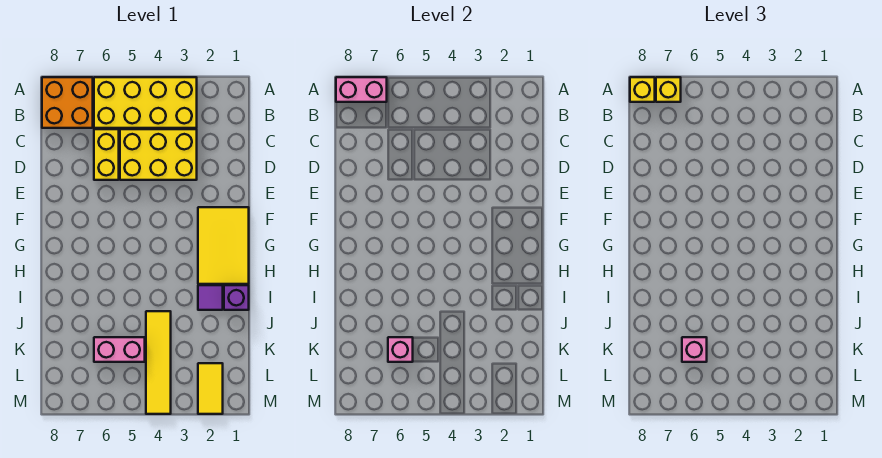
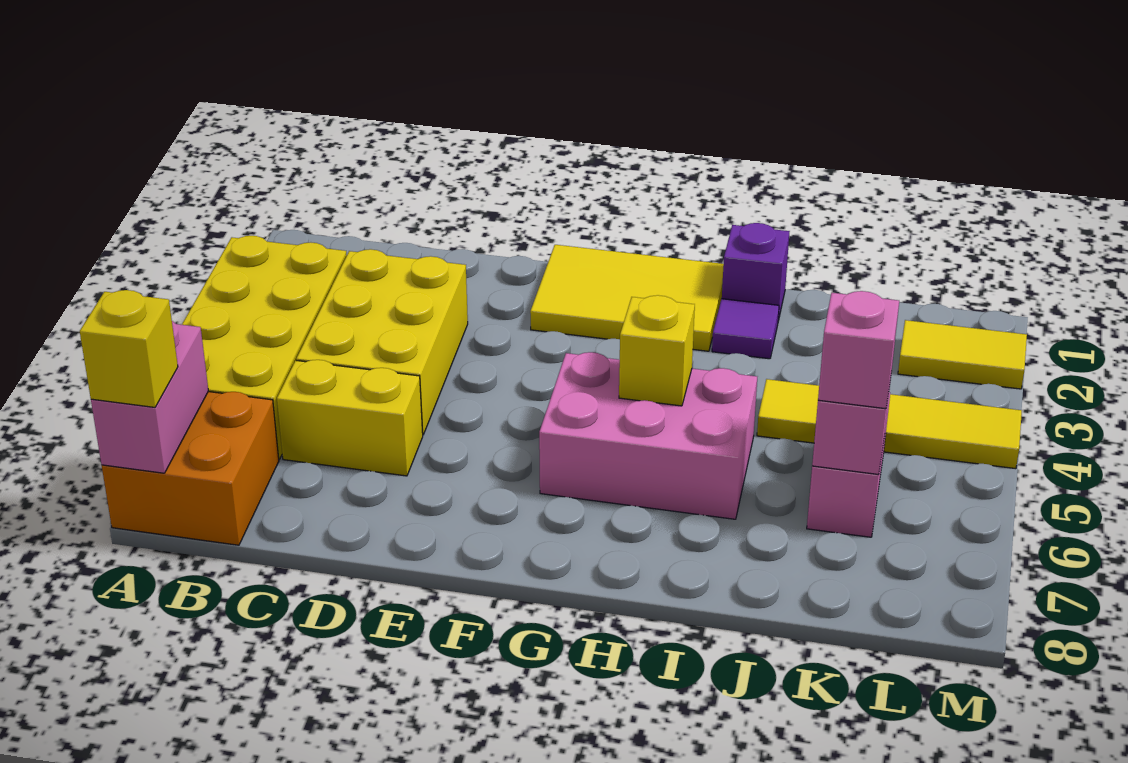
yellow 1x1 brick [656,77,681,102] -> yellow 1x1 brick moved to [619,295,695,406]
none -> pink 2x3 brick [539,352,757,519]

